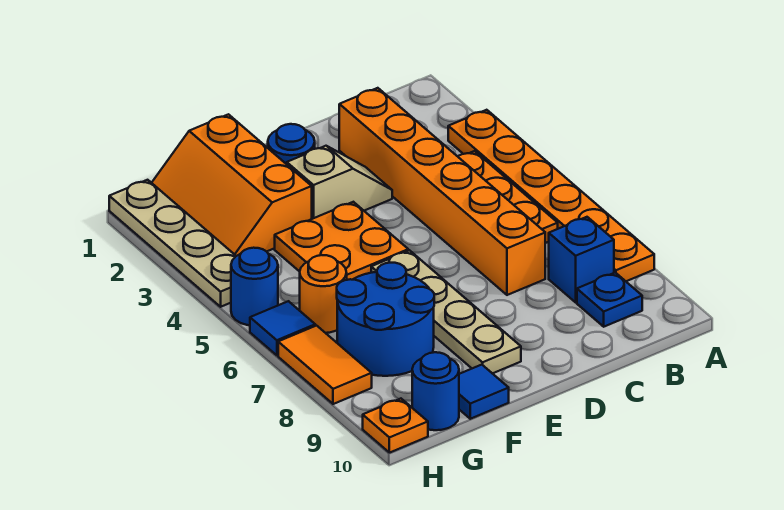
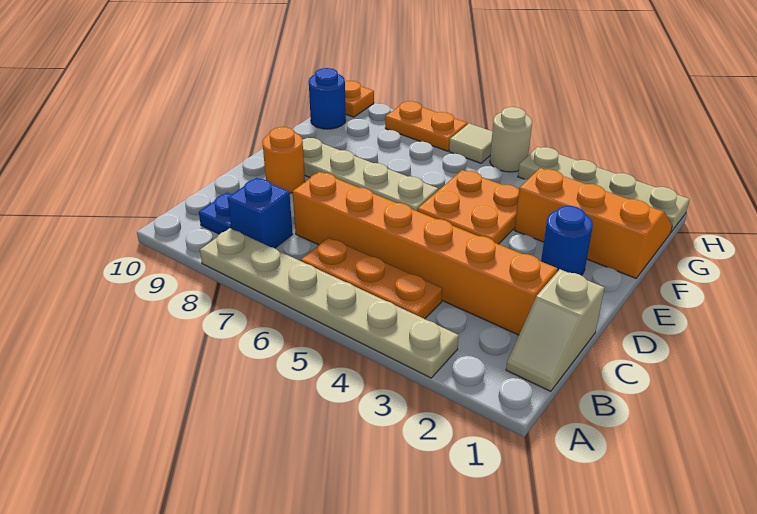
orange 1x6 plate [448,110,654,281] -> tan 1x6 plate [200,228,459,378]
tan 1x2 slope [287,146,392,219] -> tan 1x2 slope moved to [506,269,604,391]
blue 2x2 round brick [337,263,434,376] -> none
blue 1x1 tile [459,365,509,419] -> none
orange 1x1 round brick [300,255,347,333] -> orange 1x1 round brick moved to [262,127,305,193]
blue 1x1 round brick [231,248,278,325] -> tan 1x1 round brick [490,107,532,172]
blue 1x1 tile [250,301,315,355] -> tan 1x1 tile [449,123,492,163]
orange 1x2 tile [278,326,372,404] -> orange 1x2 plate [385,101,467,151]

